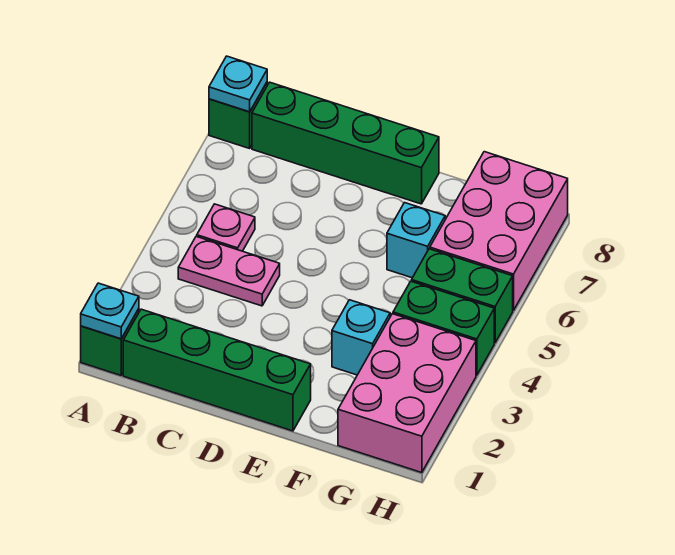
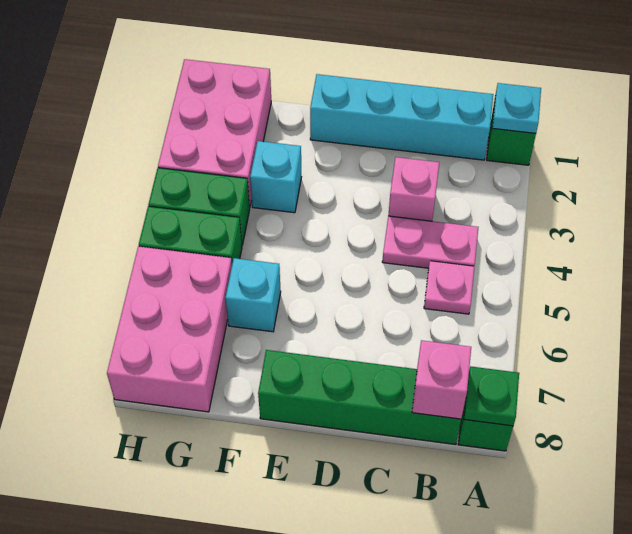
cyan 1x1 plate [209,56,267,112] -> green 1x1 plate [464,366,519,426]
green 1x4 brick [123,309,311,431] -> cyan 1x4 brick [310,74,493,160]
none -> pink 1x1 brick [412,340,471,419]
none -> pink 1x1 brick [388,157,439,221]

